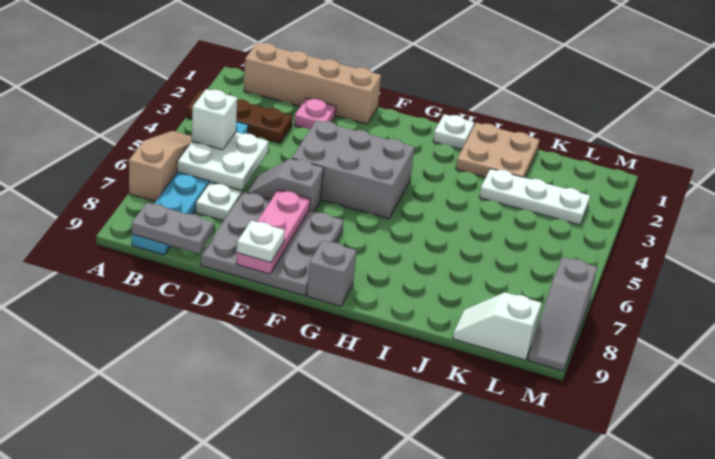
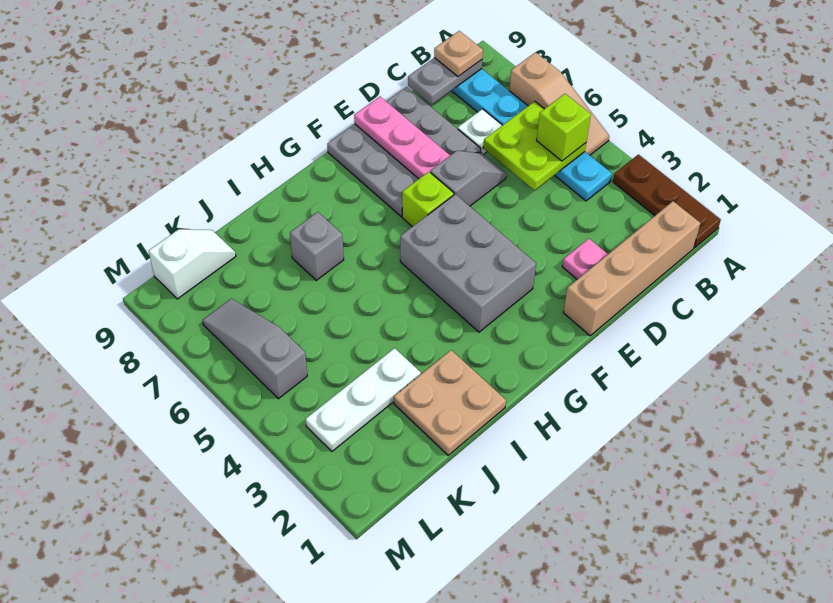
brown 1x3 plate [187,91,293,143] -> brown 1x3 plate turned to [613,155,721,248]
white 2x2 plate [177,132,268,190] -> lime 2x2 plate [483,101,586,190]
white 1x1 brick [192,89,237,150] -> lime 1x1 brick [537,94,591,161]
none -> tan 1x1 plate [434,31,483,76]
grey 2x3 brick [292,120,414,219] -> grey 2x3 brick turned to [400,194,536,332]
white 1x1 plate [237,220,285,262] -> none
none -> lime 1x1 brick [402,172,454,227]
grey 1x1 brick [307,241,356,306] -> grey 1x1 brick moved to [290,212,344,280]
white 1x1 plate [433,114,474,149] -> none
grey 1x3 slope [528,257,597,371] -> grey 1x3 slope moved to [202,299,307,399]

